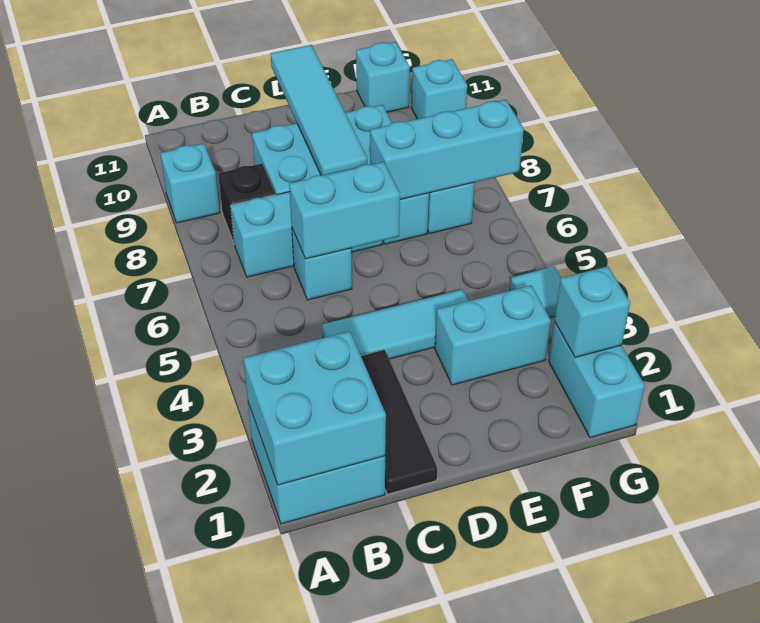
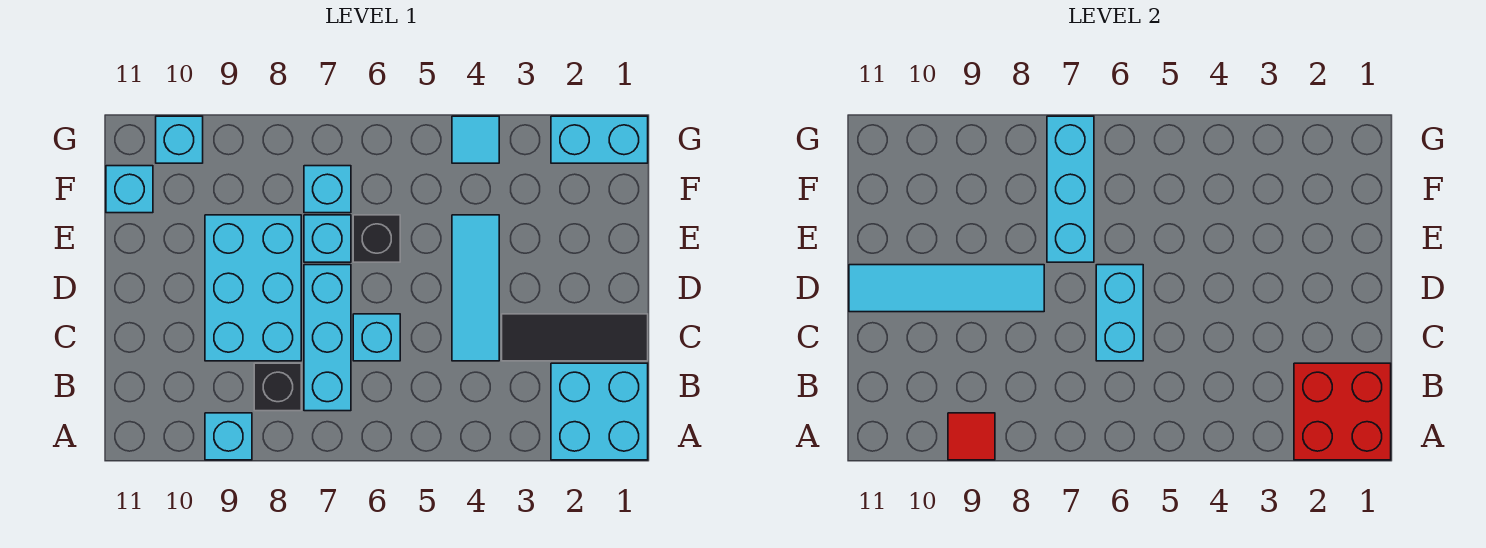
cyan 2x2 brick [244,331,386,485] -> red 2x2 brick [1294,363,1391,460]
none -> red 1x1 tile [948,413,995,460]
cyan 1x2 brick [435,285,551,385] -> none
none -> black 1x1 brick [353,215,400,262]
cyan 1x1 brick [555,266,630,357] -> none

